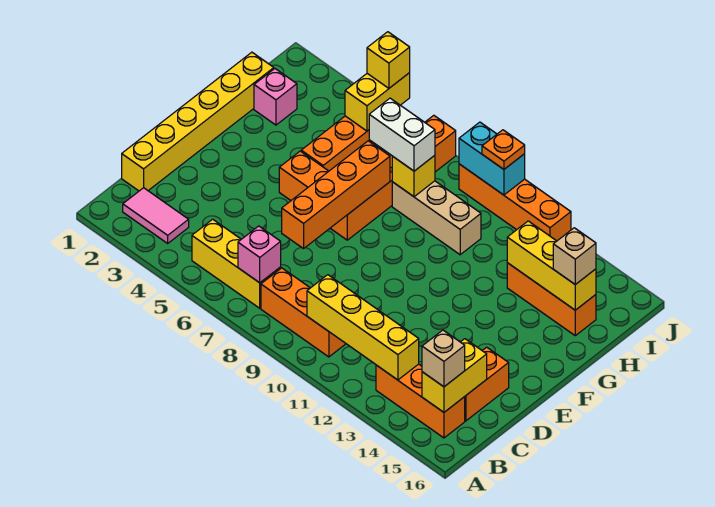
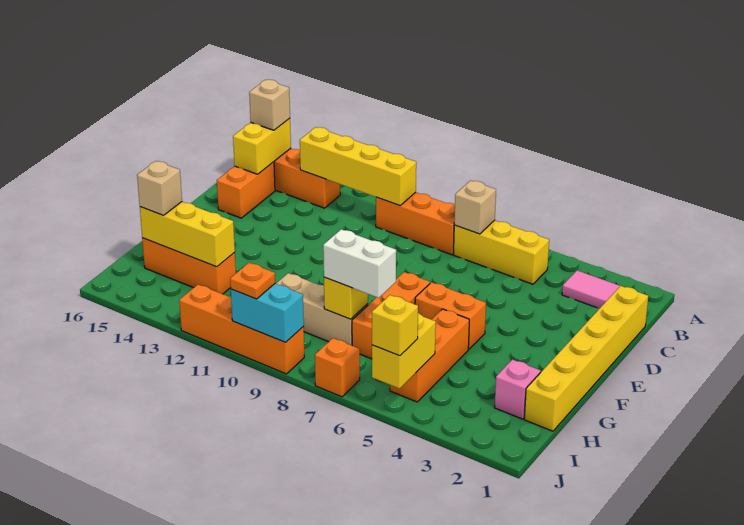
pink 1x1 brick [238,226,281,283] -> tan 1x1 brick [454,181,496,234]
orange 1x4 brick [282,141,390,249] -> none

